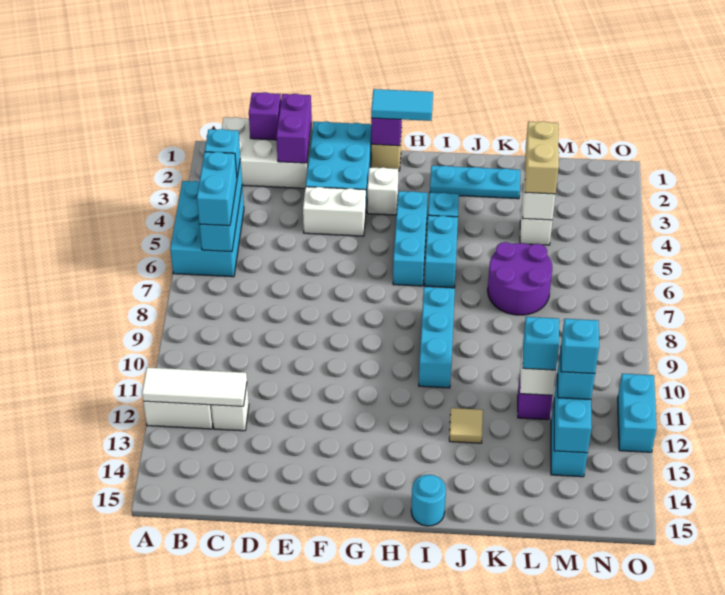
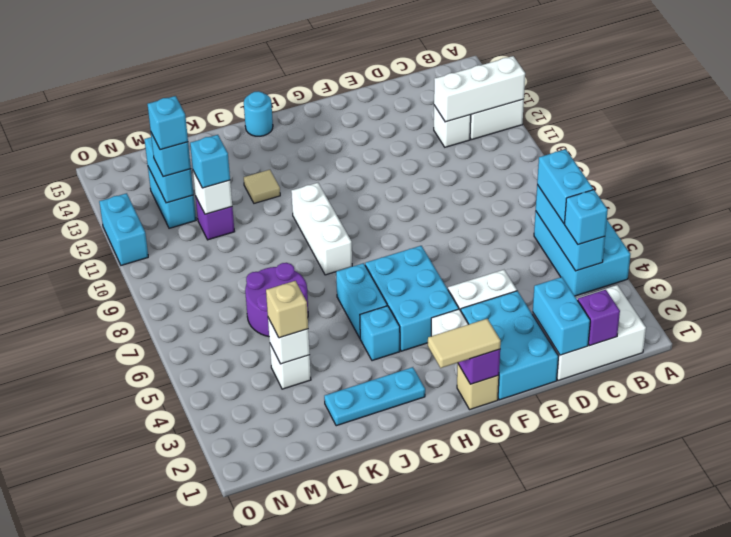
white 1x3 tile [142,367,247,406] -> white 1x3 brick [434,56,525,122]
purple 1x2 brick [276,94,312,163] -> cyan 1x2 brick [533,277,590,355]
cyan 1x2 tile [371,89,433,121] -> tan 1x2 tile [428,319,501,368]
cyan 1x3 brick [393,191,428,286] -> cyan 2x3 brick [365,246,459,351]
cyan 1x3 brick [419,287,455,388] -> white 1x3 brick [291,183,352,275]
tan 1x2 brick [525,121,559,194] -> tan 1x1 brick [266,281,308,338]

